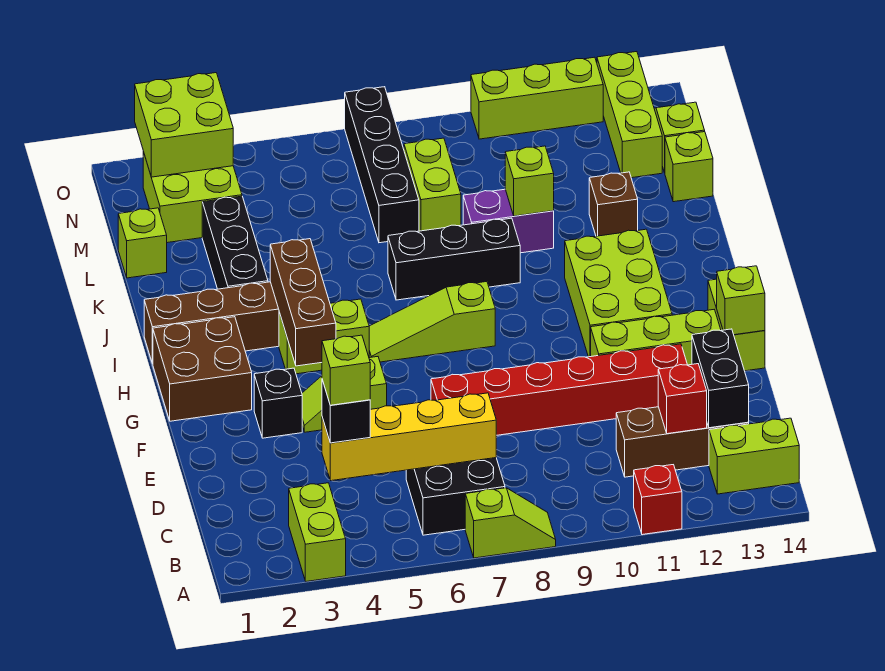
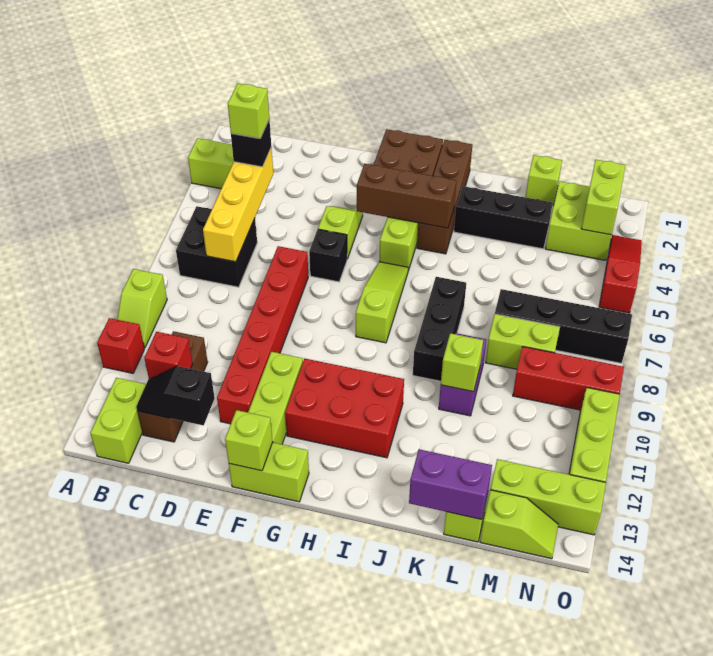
lime 1x2 slope [465,488,556,558] -> lime 1x2 slope moved to [117,269,167,348]
black 1x2 brick [692,329,749,428] -> black 1x2 slope [136,366,215,425]
black 1x1 brick [254,368,302,438] -> black 1x1 brick moved to [309,229,347,282]
lime 2x3 brick [565,229,672,357] -> red 2x3 brick [285,359,404,458]
brown 1x1 brick [589,172,638,236] -> none
none -> purple 1x2 brick [409,449,492,519]
none -> red 1x3 brick [513,347,624,410]
lime 2x2 brick [135,73,233,177] -> lime 1x2 brick [581,160,625,235]
none -> red 1x3 slope [599,235,642,313]

